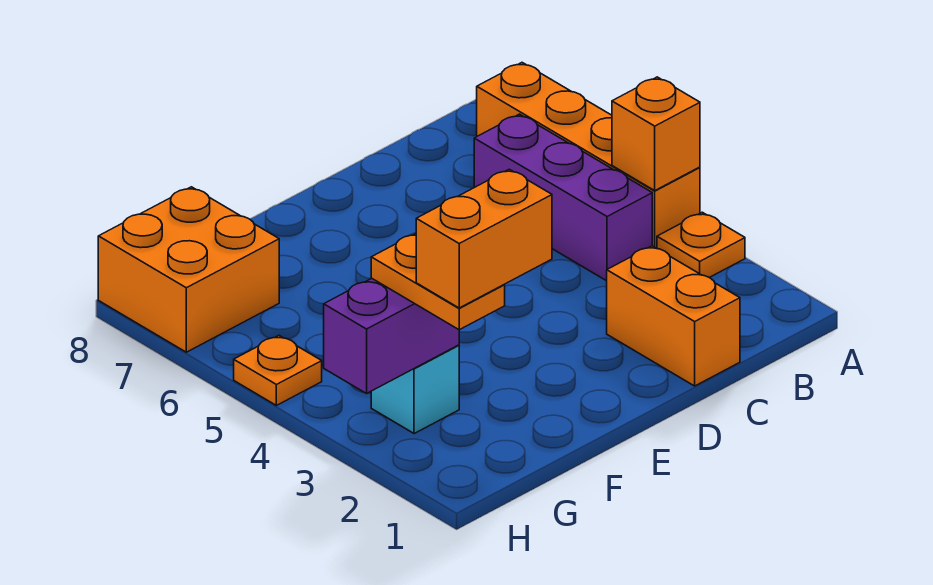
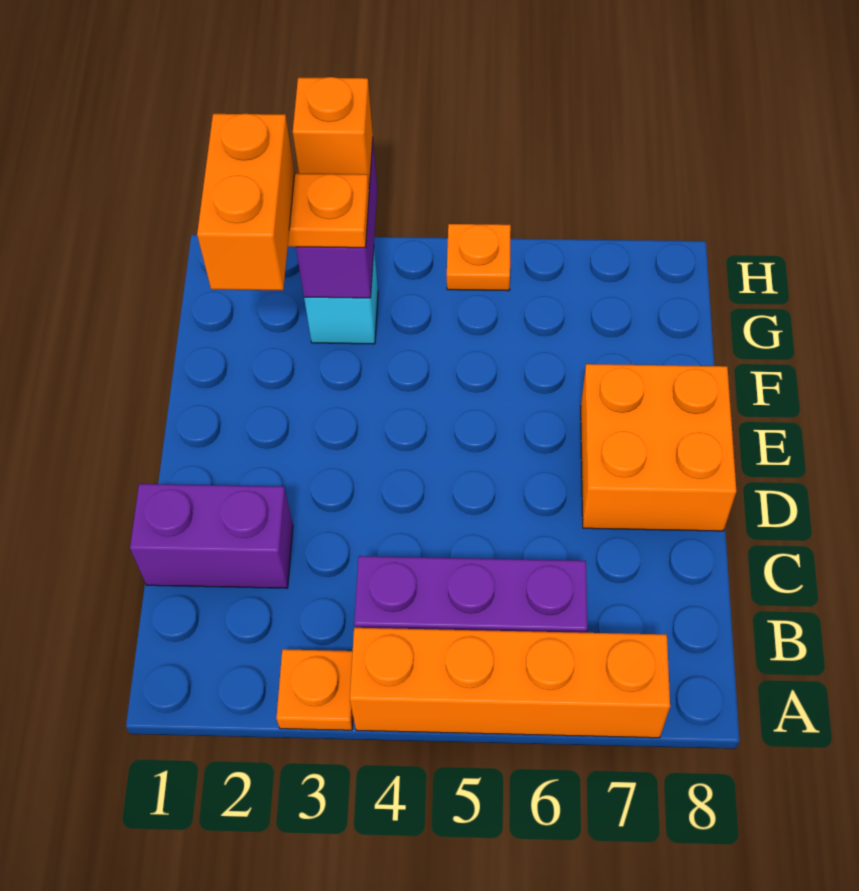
orange 1x1 brick [612,77,700,190] -> orange 1x1 brick moved to [293,77,373,187]
orange 1x2 brick [607,246,740,386] -> purple 1x2 brick [130,484,293,588]
orange 2x2 brick [98,187,279,352] -> orange 2x2 brick moved to [581,364,736,531]

